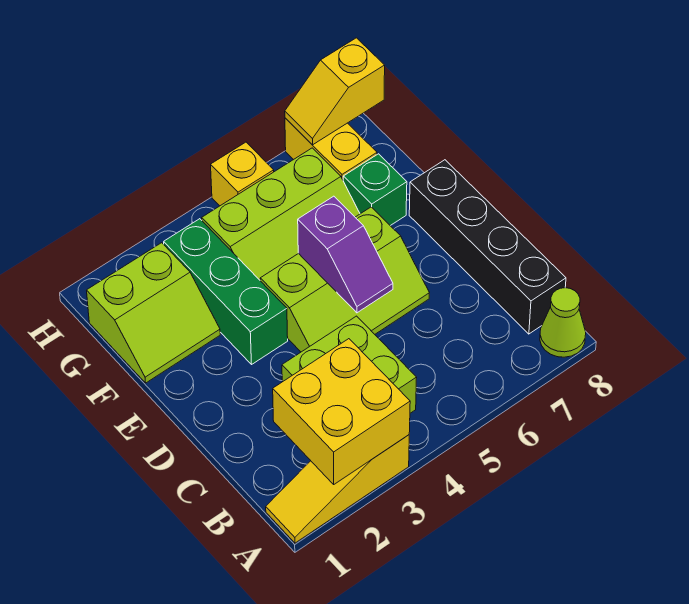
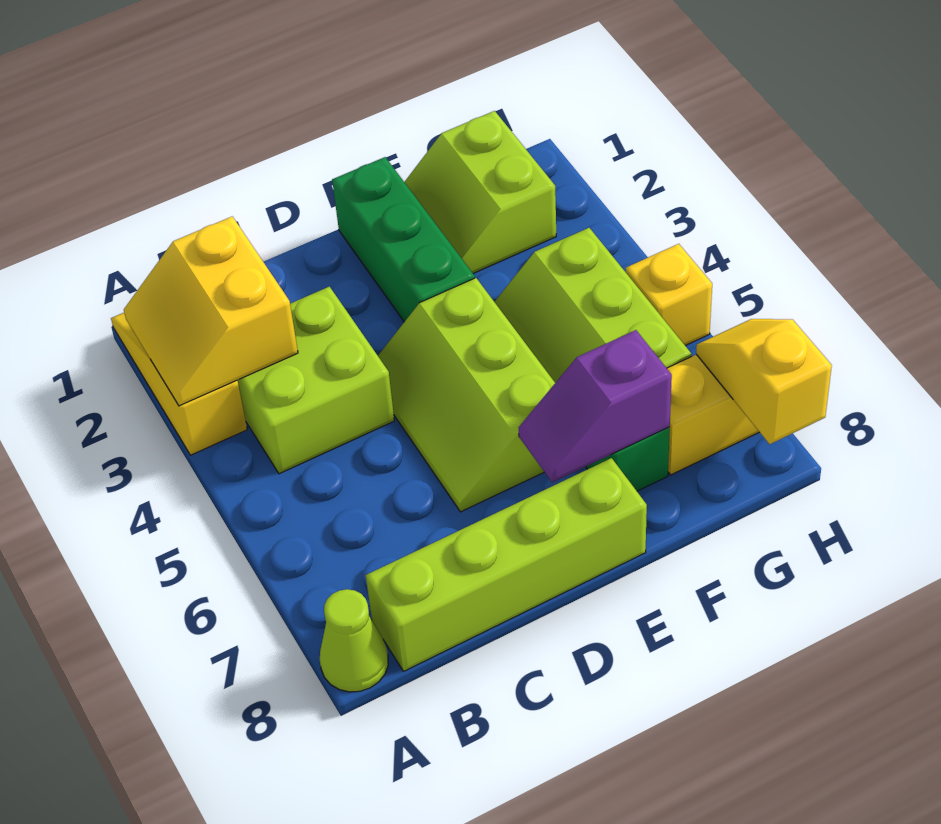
yellow 2x2 brick [273,339,410,484] -> yellow 2x2 slope [124,216,298,406]
black 1x4 brick [409,160,566,334] -> lime 1x4 brick [366,458,647,671]
purple 1x2 slope [298,196,393,313] -> purple 1x2 slope moved to [519,330,672,482]
green 1x3 brick [164,219,288,364] -> green 1x3 brick turned to [332,157,475,322]

